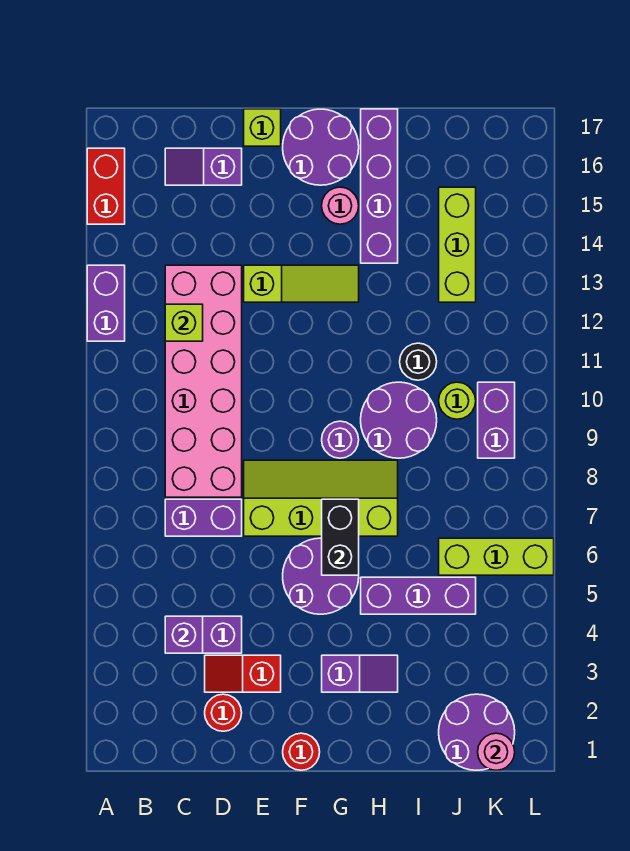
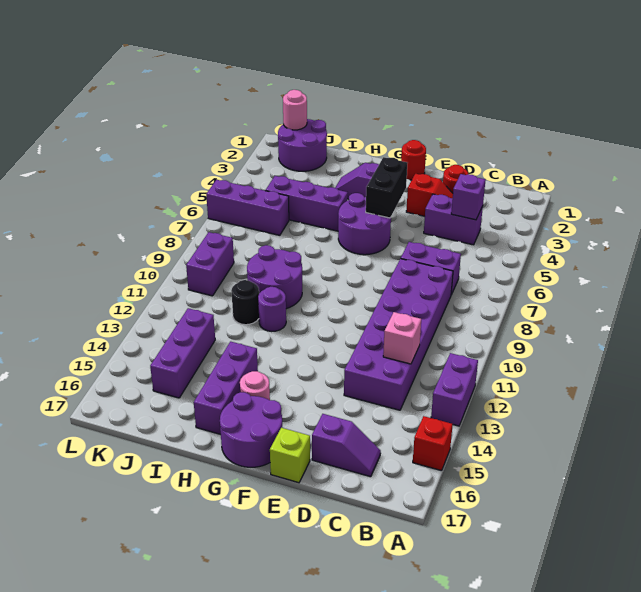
red 1x2 brick [87,148,125,224] -> red 1x1 brick [413,416,453,471]
pink 2x6 brick [165,265,242,497] -> purple 2x6 brick [344,259,453,410]
lime 1x1 brick [165,304,203,341] -> pink 1x1 brick [383,312,421,364]
lime 2x4 slope [244,460,398,536] -> none
lime 1x3 slope [244,265,359,302] -> none
black 1x2 brick [322,499,359,575] -> black 1x2 brick moved to [366,157,407,218]
purple 1x1 round brick [322,421,359,458] -> purple 1x1 round brick moved to [258,287,286,331]
purple 1x4 brick [361,109,398,263] -> purple 1x3 brick [194,342,258,434]
lime 1x3 brick [439,538,554,575] -> purple 1x3 brick [206,180,289,235]
lime 1x1 round brick [439,382,476,419] -> none
lime 1x3 brick [439,187,476,302] -> purple 1x3 brick [150,308,215,398]

